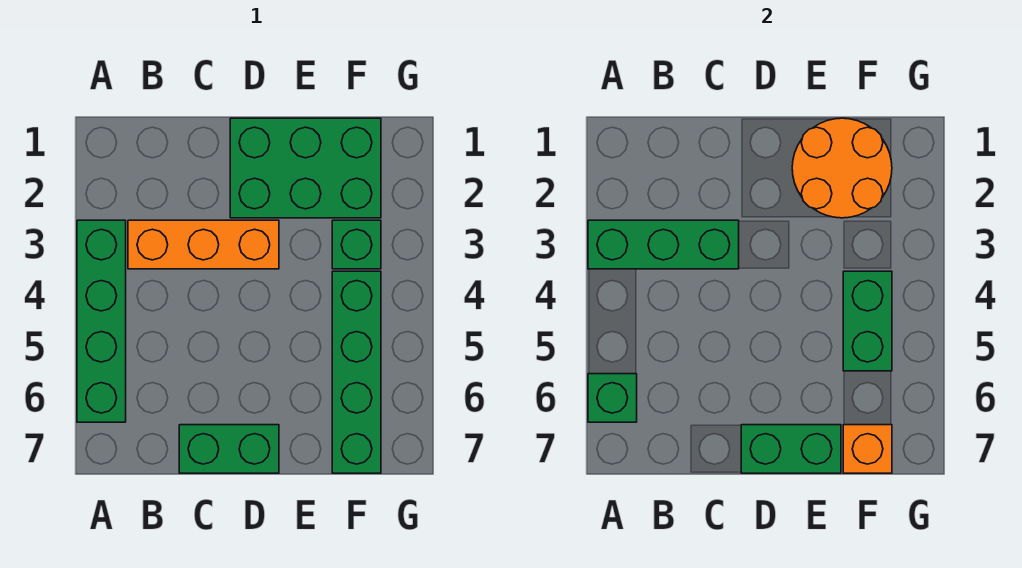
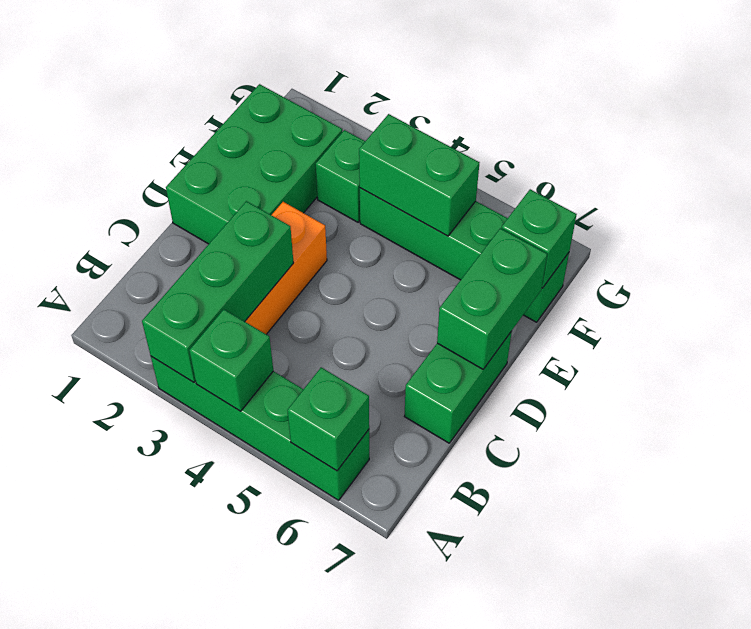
none -> green 1x1 brick [189,309,273,411]
orange 2x2 round brick [792,118,892,218] -> none
orange 1x1 brick [843,425,892,473] -> green 1x1 brick [501,189,577,288]

